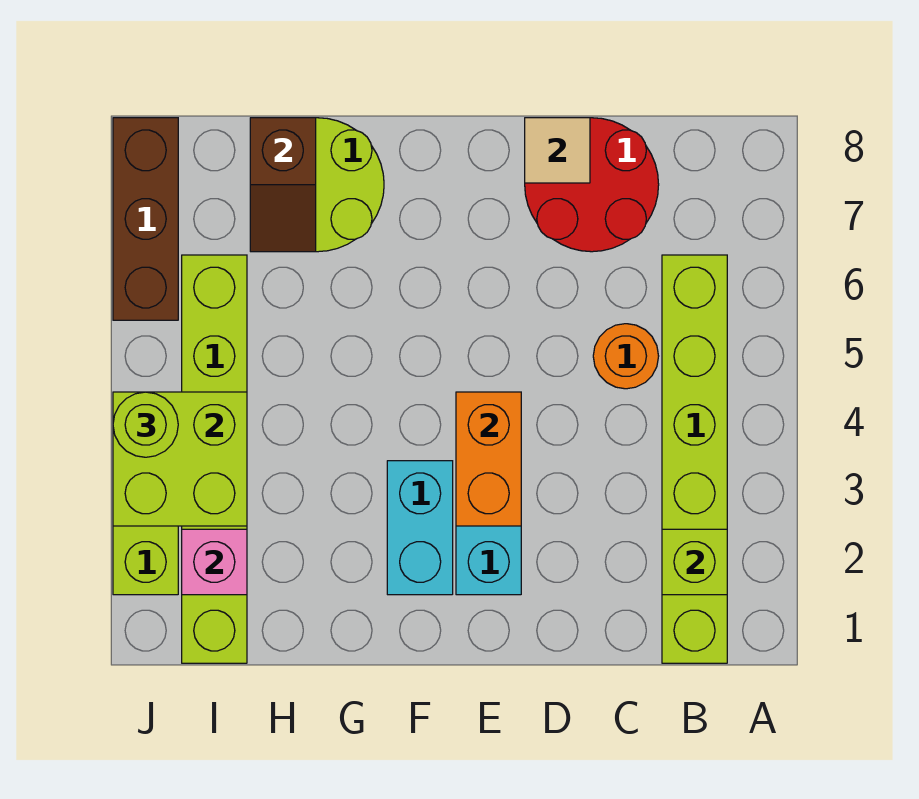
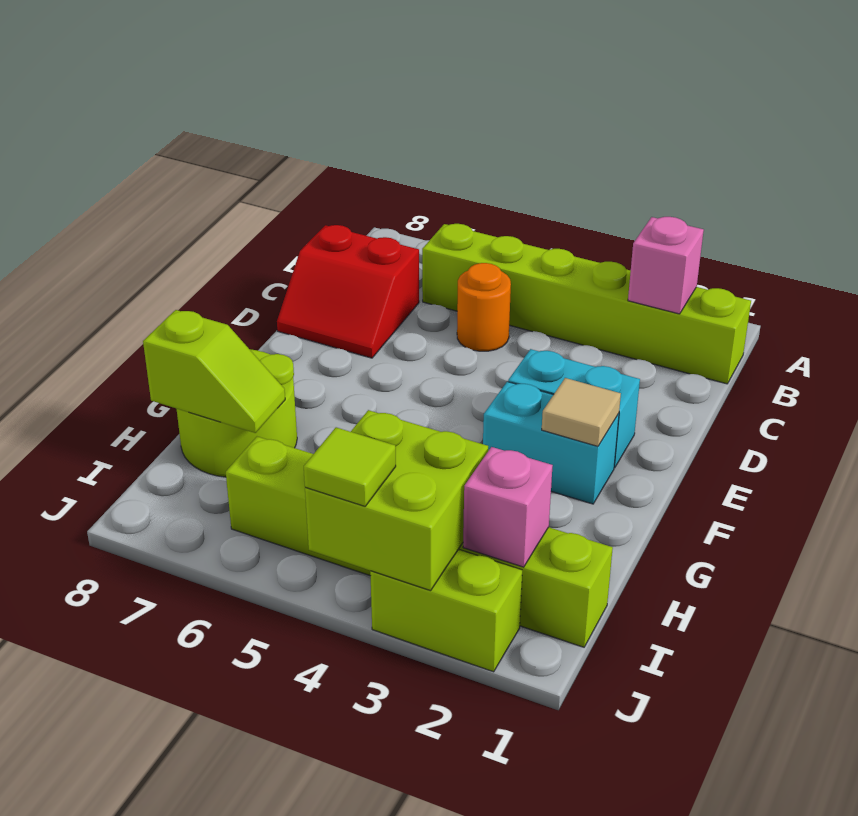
lime 1x1 brick [662,529,727,595] -> pink 1x1 brick [628,217,704,314]
red 2x2 round brick [525,118,659,252] -> red 2x2 slope [277,225,419,358]
tan 1x1 tile [525,118,590,183] -> tan 1x1 tile moved to [542,378,621,446]
orange 1x2 brick [456,392,521,526] -> none
brown 1x2 slope [250,118,316,252] -> lime 1x2 slope [143,310,285,433]
lime 1x1 round brick [113,392,178,457] -> lime 1x1 tile [304,427,396,506]
brown 1x3 brick [113,118,178,320] -> none

